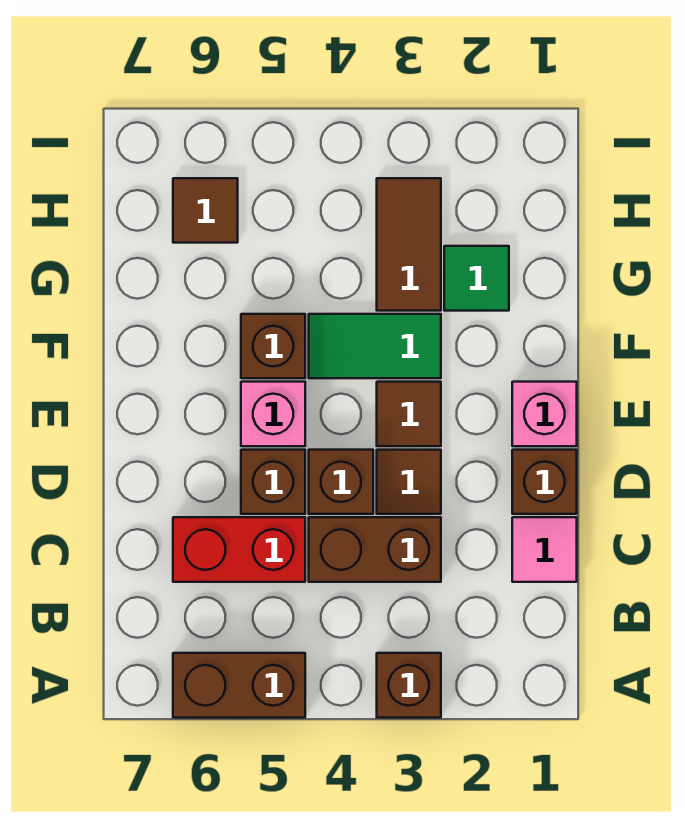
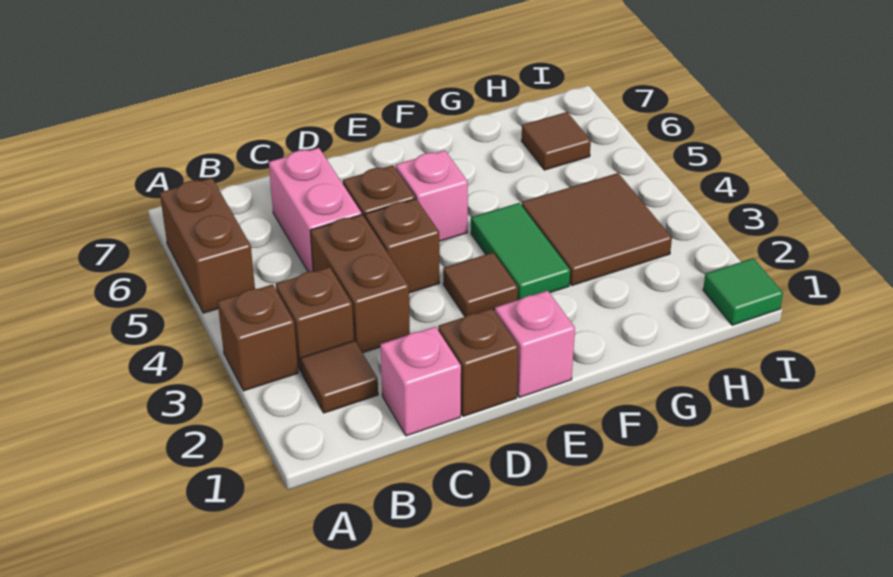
pink 1x1 tile [512,517,577,582] -> pink 1x1 brick [380,327,461,436]
red 1x2 brick [173,517,305,582] -> pink 1x2 brick [269,148,362,272]
brown 1x1 tile [377,450,441,514] -> brown 1x1 tile moved to [301,341,378,413]
brown 1x1 brick [241,314,305,378] -> brown 1x1 brick moved to [276,267,354,372]
green 1x1 tile [444,246,509,311] -> green 1x1 tile moved to [703,258,783,325]
brown 1x2 tile [377,178,441,311] -> brown 2x2 tile [522,173,672,285]

